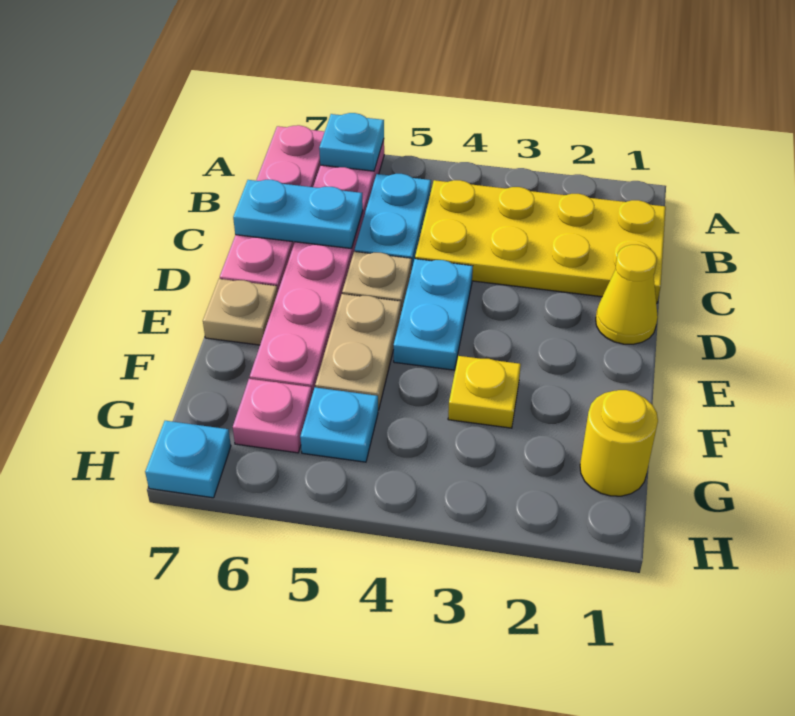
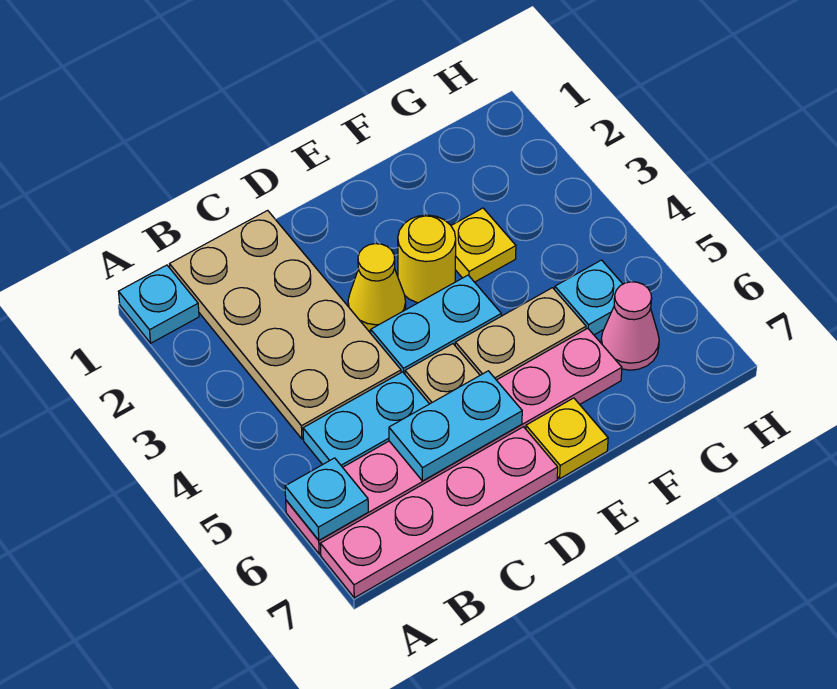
yellow 2x4 plate [415,180,666,303] -> tan 2x4 plate [170,210,401,439]
cyan 1x2 plate [233,180,363,249] -> cyan 1x2 plate turned to [389,371,522,481]
yellow 1x1 cone [596,245,658,344] -> yellow 1x1 cone moved to [348,244,406,331]
tan 1x1 plate [203,279,278,345] -> yellow 1x1 plate [526,398,608,479]
yellow 1x1 round brick [580,390,658,496] -> yellow 1x1 round brick moved to [398,215,456,303]
pink 1x1 plate [233,379,312,453] -> pink 1x1 cone [601,282,659,370]
cyan 1x1 plate [145,421,231,498] -> cyan 1x1 plate moved to [119,265,199,343]

